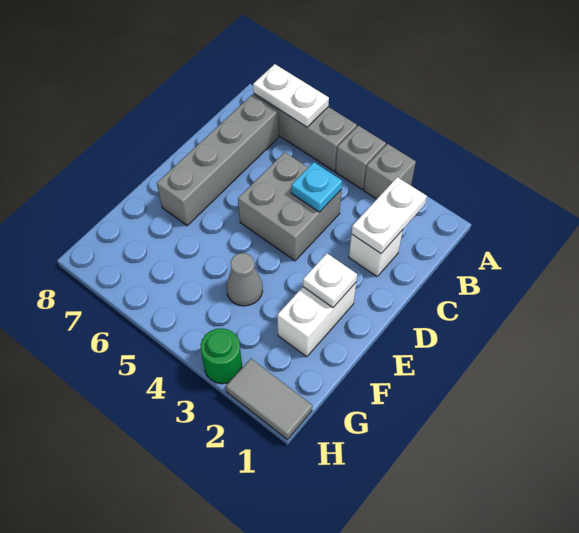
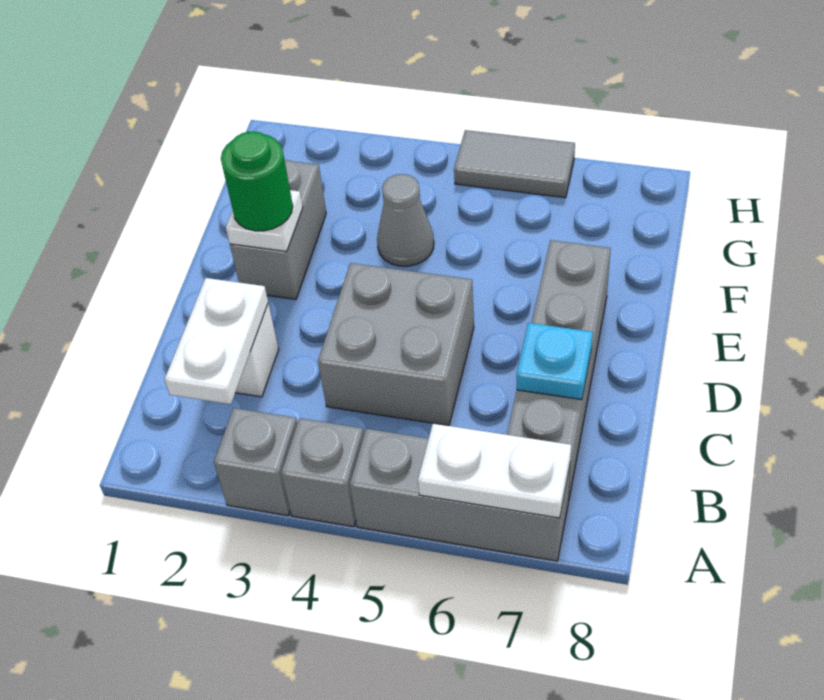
cyan 1x1 plate [291,162,342,212] -> cyan 1x1 plate moved to [517,323,593,400]
white 1x2 brick [277,283,356,357] -> grey 1x2 brick [230,160,326,299]
grey 1x2 tile [226,359,312,440] -> grey 1x2 tile moved to [454,130,575,198]
green 1x1 round brick [200,328,242,384] -> green 1x1 round brick moved to [221,132,293,231]

